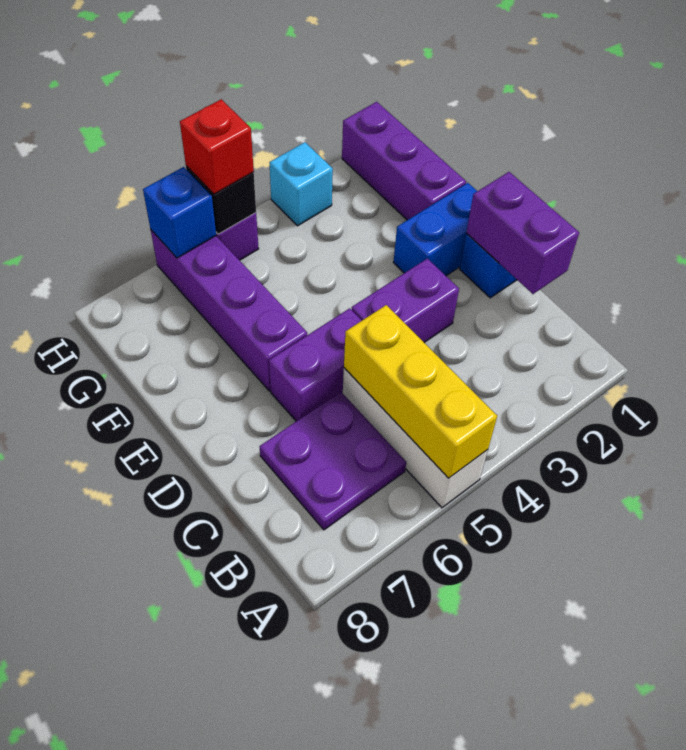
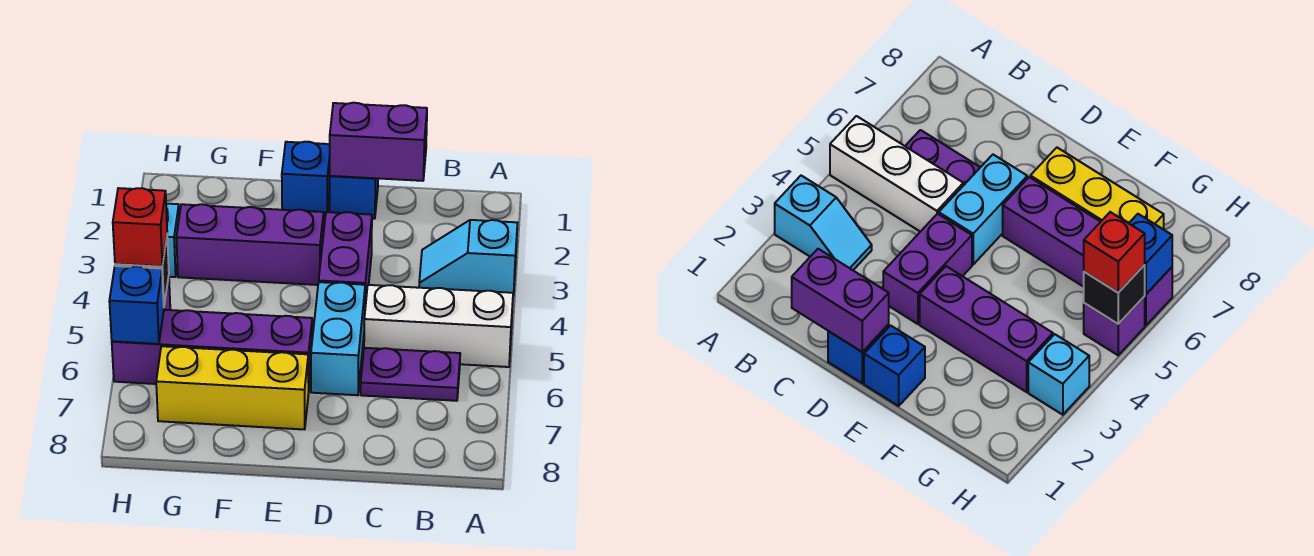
none -> cyan 1x2 slope [419,220,517,295]
yellow 1x3 brick [344,305,497,478] -> yellow 1x3 brick moved to [156,346,309,429]
purple 2x2 plate [260,392,406,530] -> purple 1x2 plate [361,348,460,401]
purple 1x2 brick [269,308,362,421] -> cyan 1x2 brick [311,282,365,395]
blue 1x2 brick [393,183,477,276] -> blue 1x1 brick [282,142,330,216]
purple 1x3 brick [342,102,466,220] -> purple 1x3 brick moved to [176,204,324,285]

